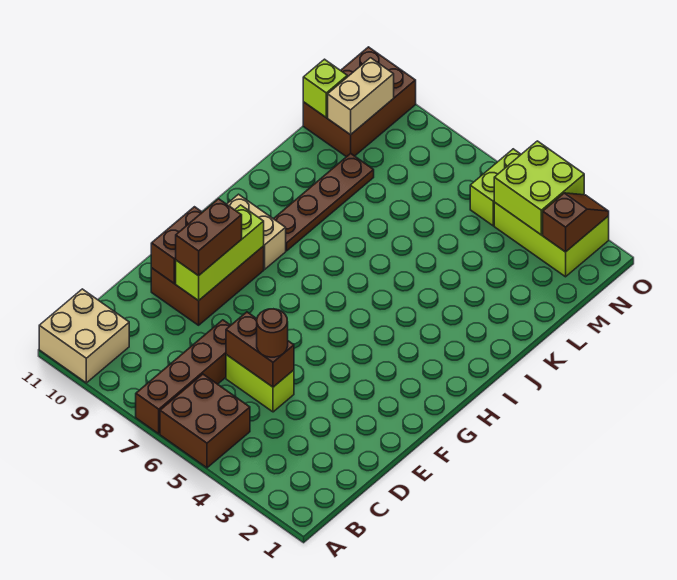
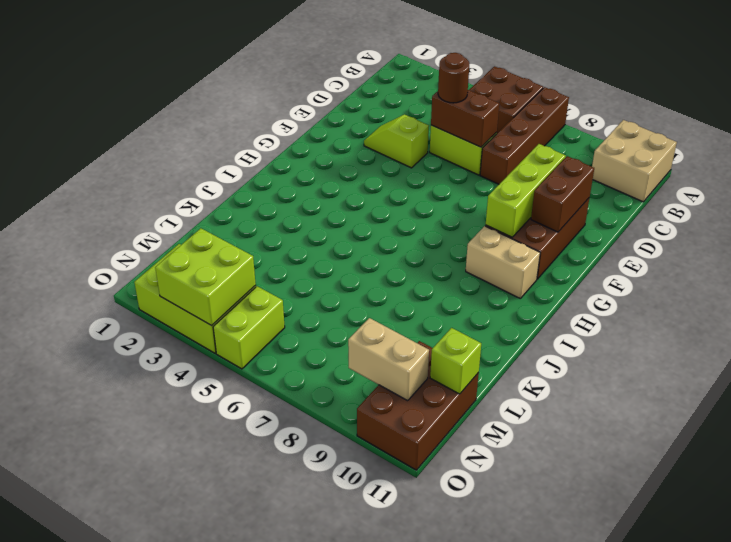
none -> lime 1x2 slope [364,115,429,168]
brown 1x2 brick [176,199,242,276] -> none
brown 1x4 plate [274,153,374,251] -> none
tan 1x2 brick [328,58,394,135] -> tan 1x2 brick turned to [348,318,429,401]
brown 1x2 slope [543,193,609,252] -> none

